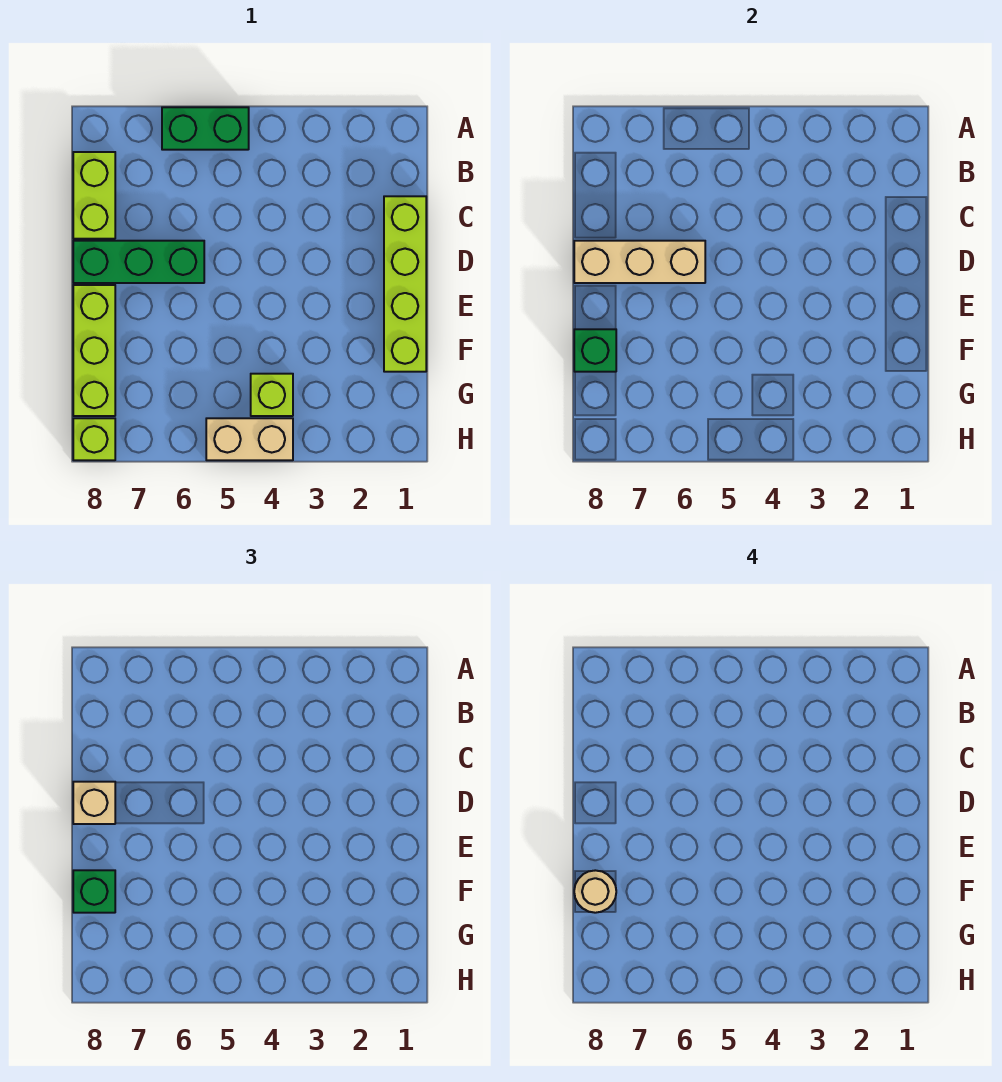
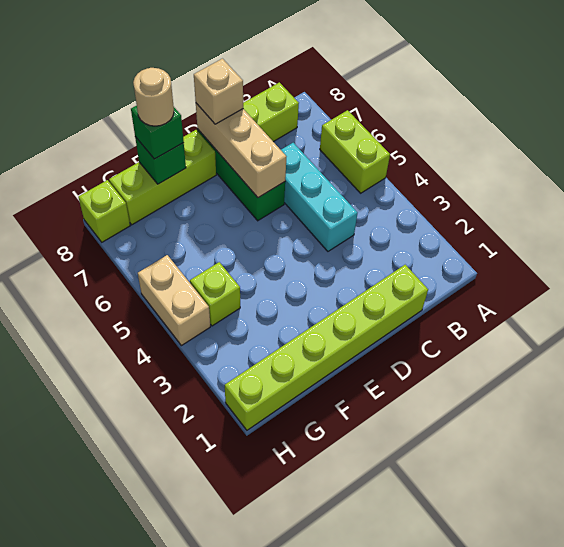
green 1x2 brick [162,107,249,150] -> lime 1x2 brick [320,110,390,193]
lime 1x4 brick [384,196,426,372] -> lime 1x6 brick [225,265,428,430]
none -> cyan 1x3 brick [281,143,357,251]

